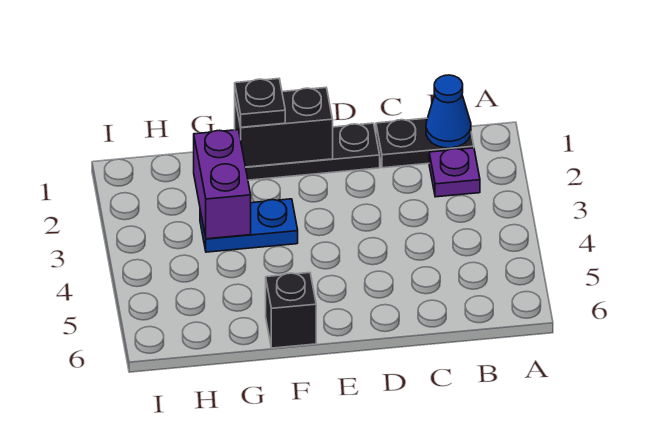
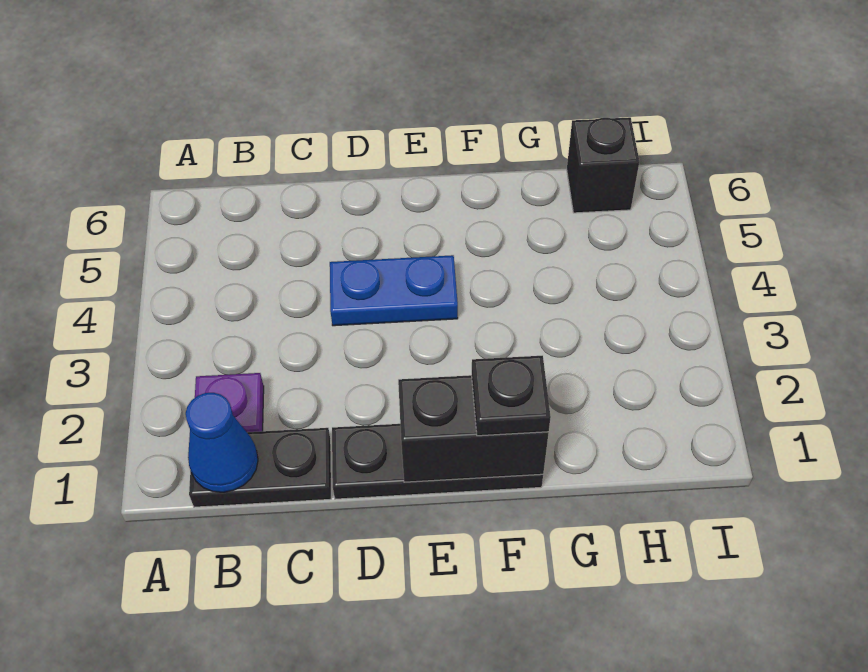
blue 1x2 plate [200,199,298,252] -> blue 1x2 plate moved to [330,255,458,326]
black 1x1 brick [266,273,316,348] -> black 1x1 brick moved to [567,117,639,213]
purple 1x2 brick [194,130,251,239] -> none

